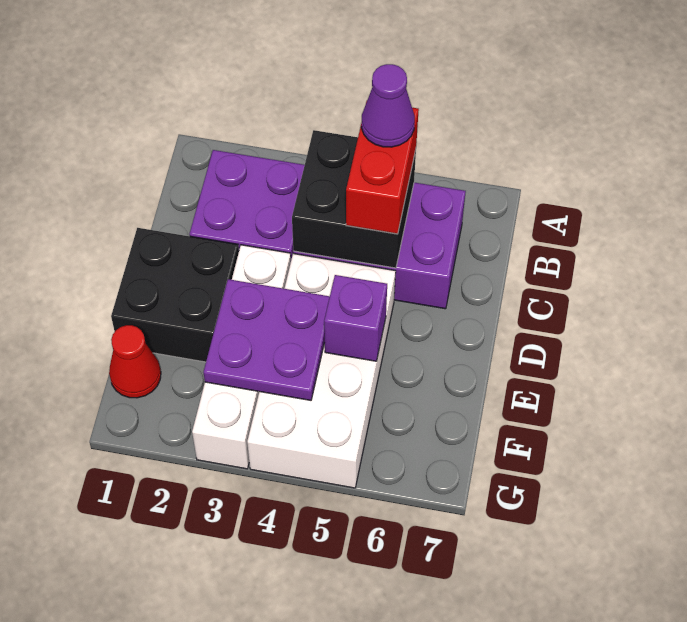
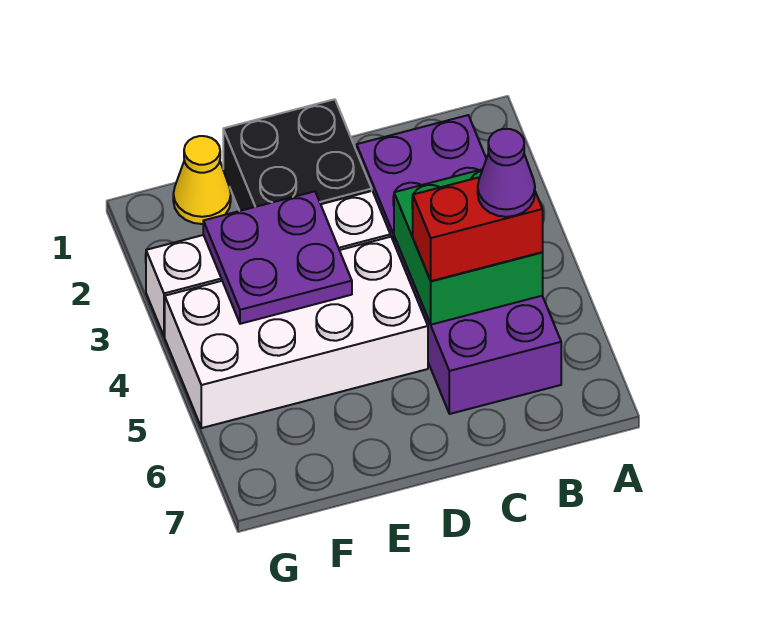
black 2x2 brick [292,130,416,268] -> green 2x2 brick [394,169,543,325]
purple 1x1 brick [324,275,387,361] -> none
red 1x1 cone [109,325,161,398] -> yellow 1x1 cone [173,136,231,224]

